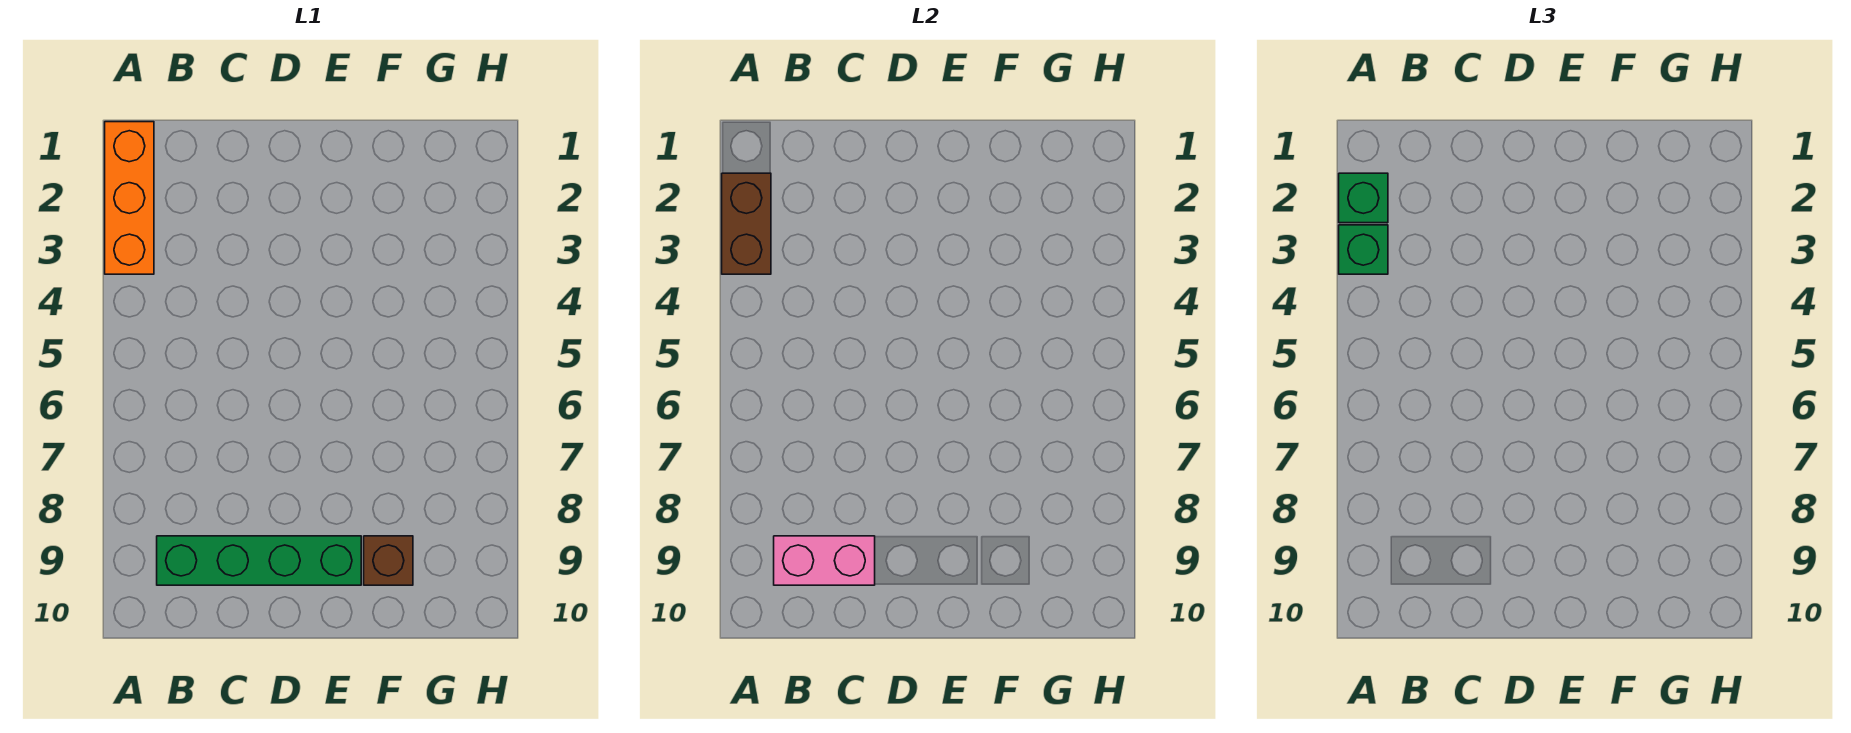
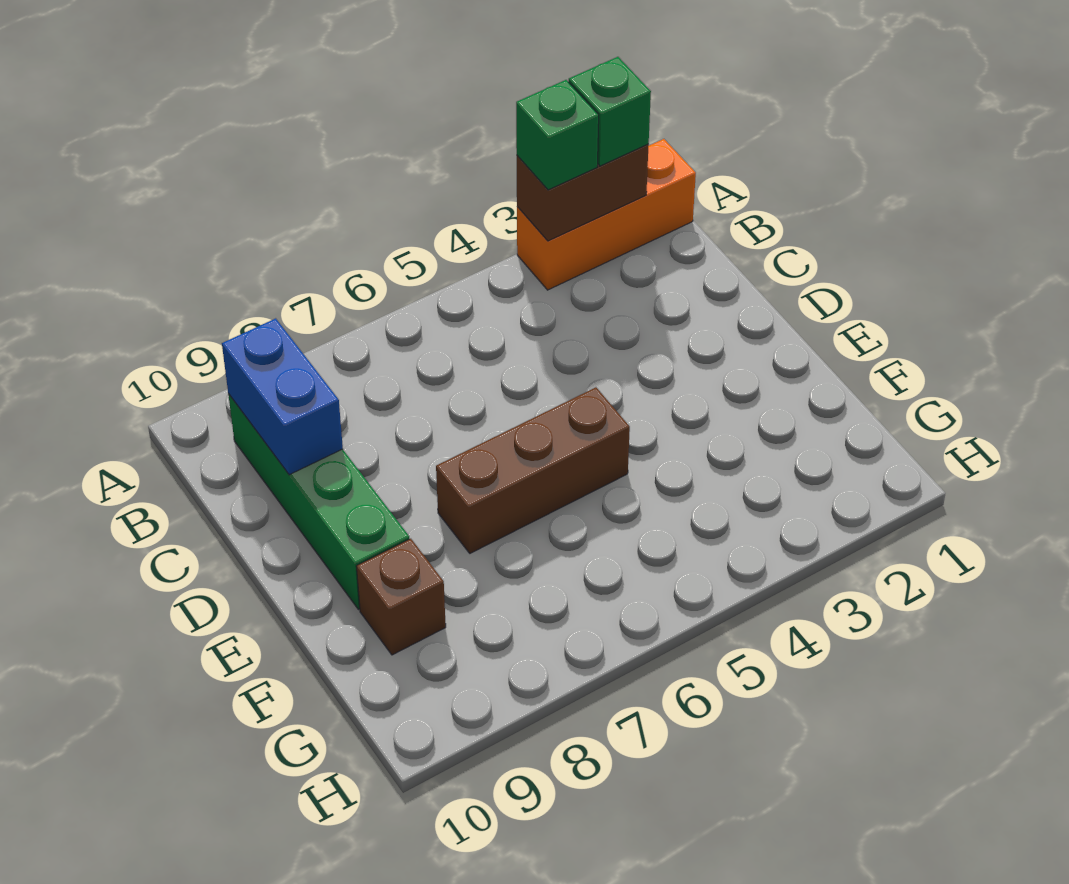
pink 1x2 brick [774,536,875,585] -> blue 1x2 brick [222,318,343,475]
none -> brown 1x3 brick [436,387,630,553]

